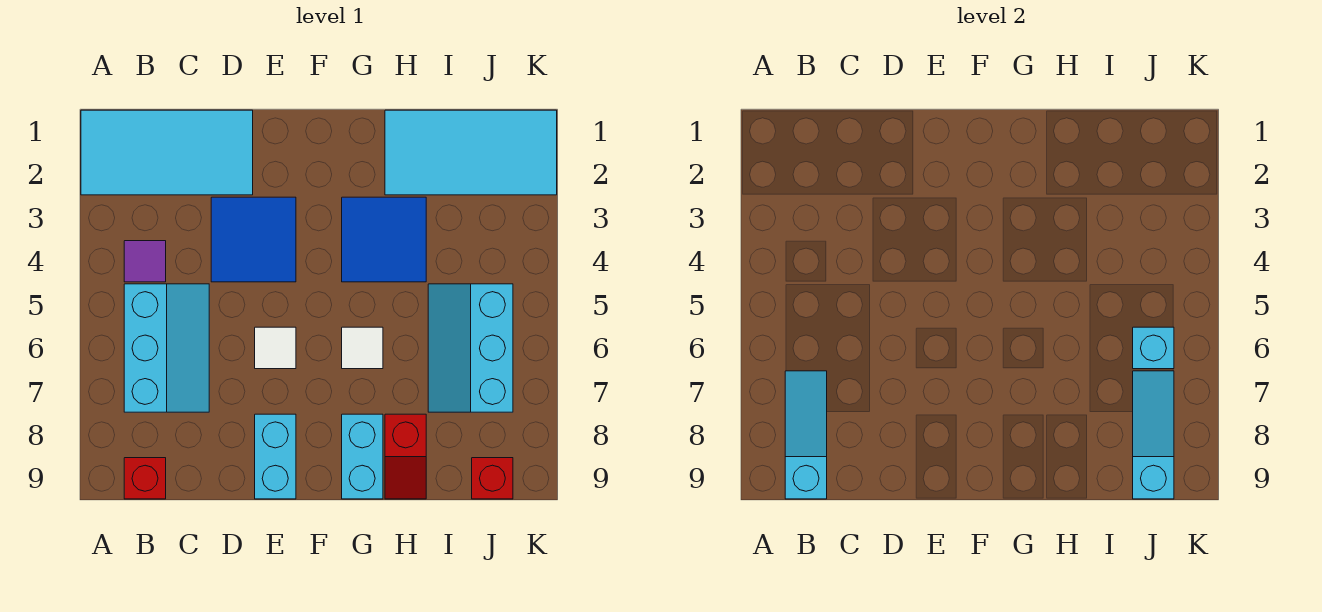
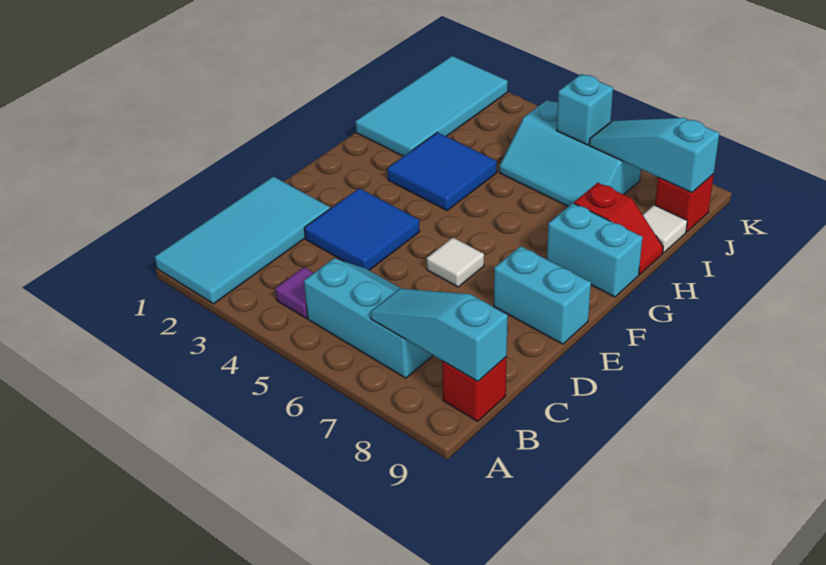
white 1x1 tile [342,327,383,369] -> white 1x1 tile moved to [643,205,687,253]

